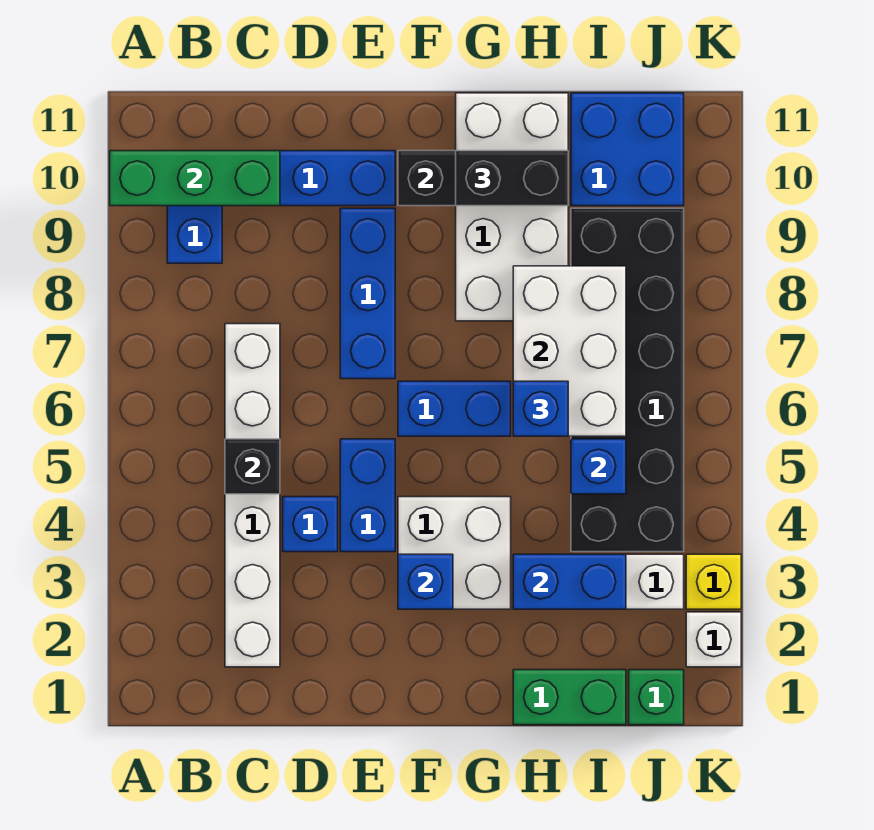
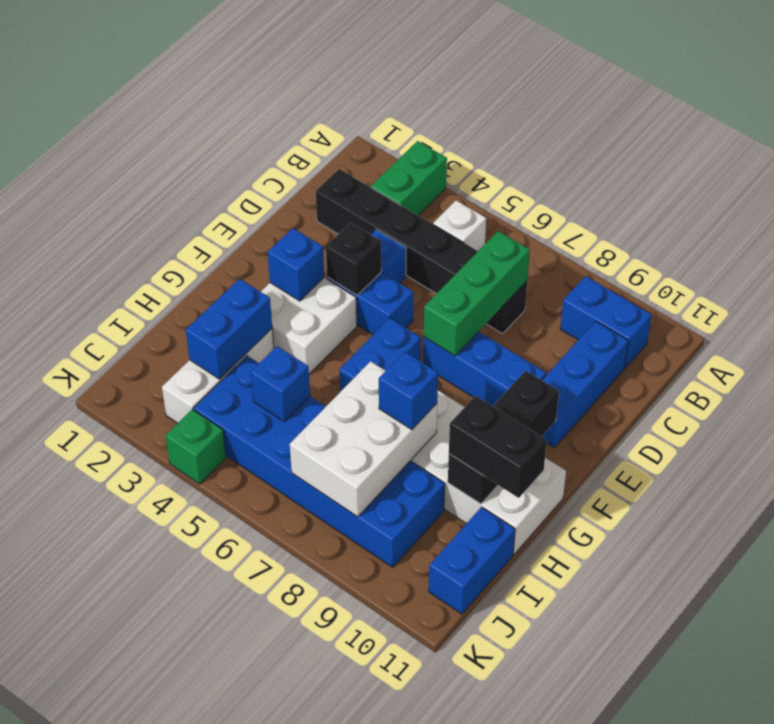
green 1x3 brick [110,151,280,206] -> green 1x3 brick moved to [424,231,530,356]
white 1x6 brick [225,324,280,667] -> black 1x6 brick [316,169,527,334]
black 1x1 brick [225,439,280,494] -> black 1x1 brick moved to [326,223,381,295]
black 1x2 brick [456,151,568,206] -> black 1x2 brick turned to [449,396,547,498]
green 1x2 brick [513,670,626,725] -> green 1x2 brick moved to [371,141,447,215]
white 2x3 brick [513,266,626,436] -> white 2x3 brick turned to [290,361,437,517]
blue 1x1 brick [513,381,568,436] -> blue 1x1 brick moved to [379,352,438,430]
black 2x6 brick [571,208,684,552] -> blue 2x6 brick [194,356,445,567]
blue 2x2 brick [571,93,684,206] -> blue 1x2 brick [429,507,515,614]
green 1x1 brick [629,670,684,725] -> green 1x1 brick moved to [166,409,226,484]
white 1x1 brick [686,612,741,667] -> white 1x1 brick moved to [433,200,486,251]
yellow 1x1 brick [686,554,741,609] -> none

